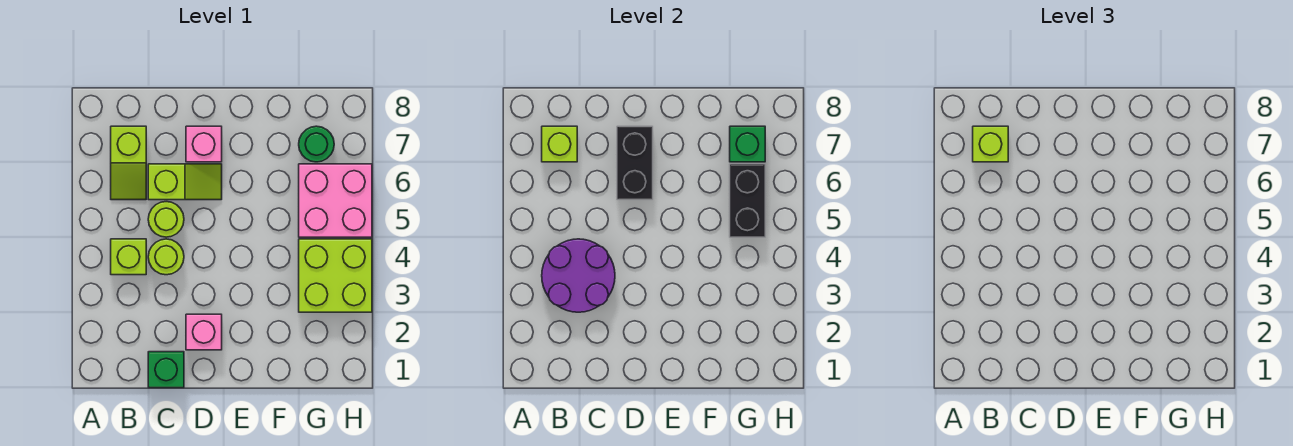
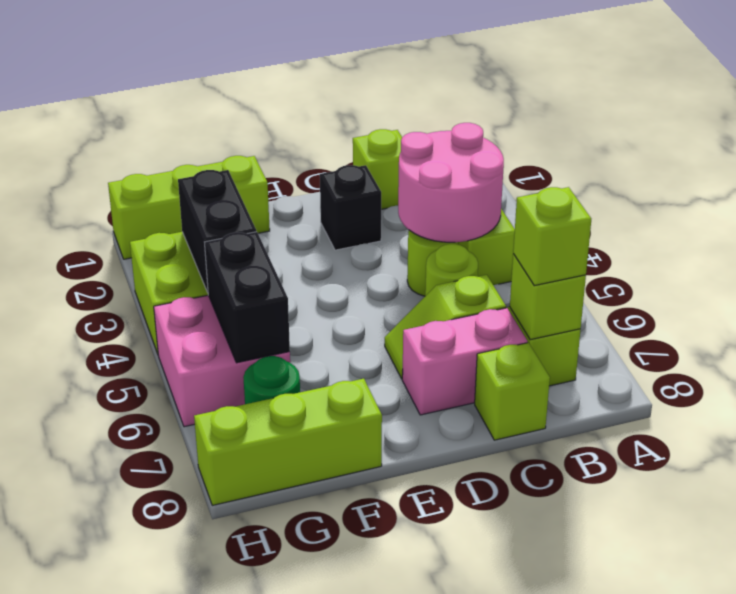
purple 2x2 round brick [542,239,615,312] -> pink 2x2 round brick [398,123,504,242]
green 1x1 brick [148,352,184,388] -> lime 1x1 brick [353,129,402,209]
none -> lime 1x1 brick [475,343,550,440]
pink 1x1 brick [186,314,222,350] -> black 1x1 brick [320,165,381,250]
black 1x2 brick [617,126,653,200] -> black 1x2 brick moved to [178,170,256,292]
pink 1x1 brick [186,126,222,162] -> pink 1x2 brick [402,308,527,415]
none -> lime 1x3 brick [108,156,270,259]
none -> lime 1x3 brick [194,379,382,505]
green 1x1 brick [730,126,765,162] -> none

